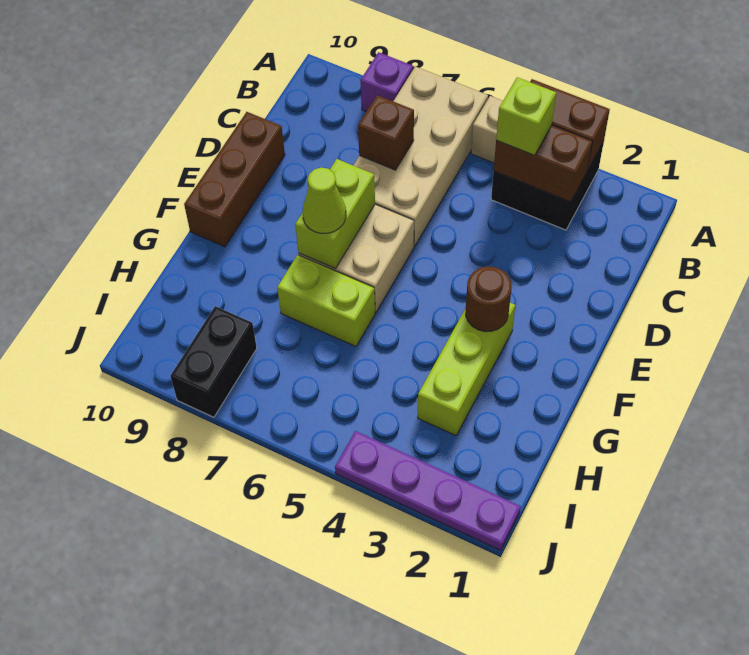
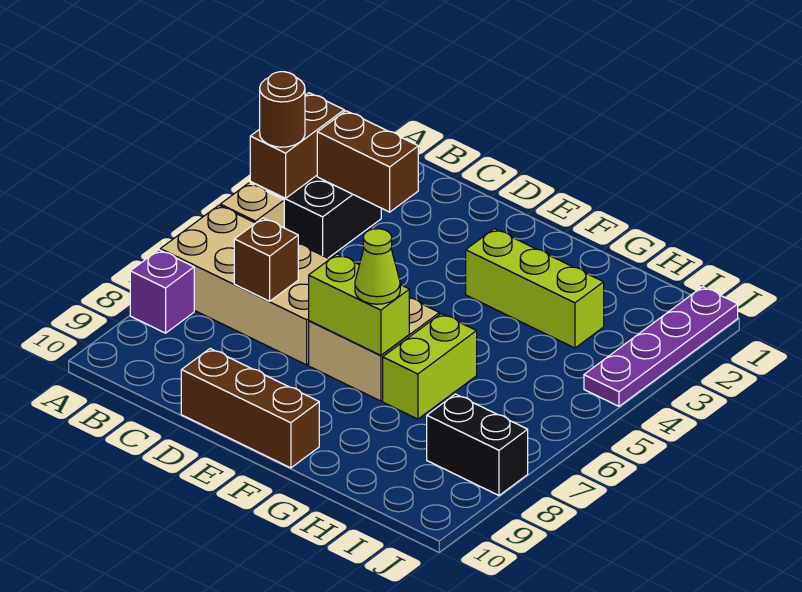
brown 1x2 brick [494,125,592,202] -> brown 1x2 brick turned to [317,111,418,212]
lime 1x1 brick [496,77,556,155] -> none
brown 1x1 round brick [466,267,512,332] -> brown 1x1 round brick moved to [260,72,305,147]

